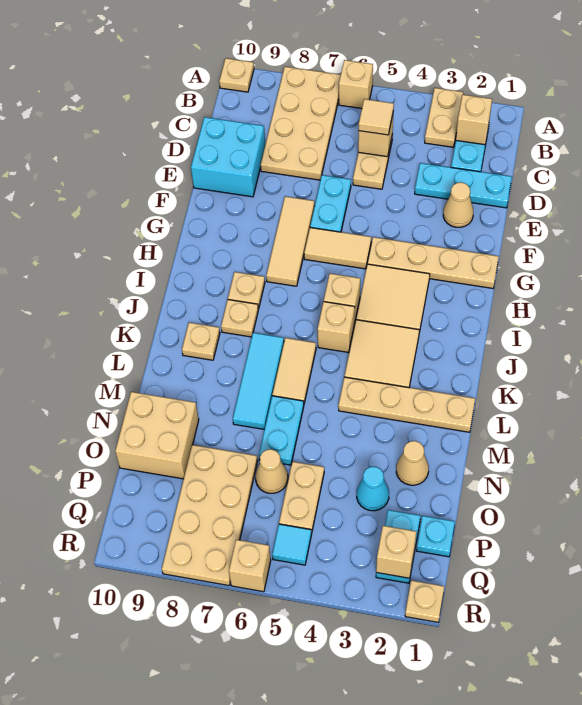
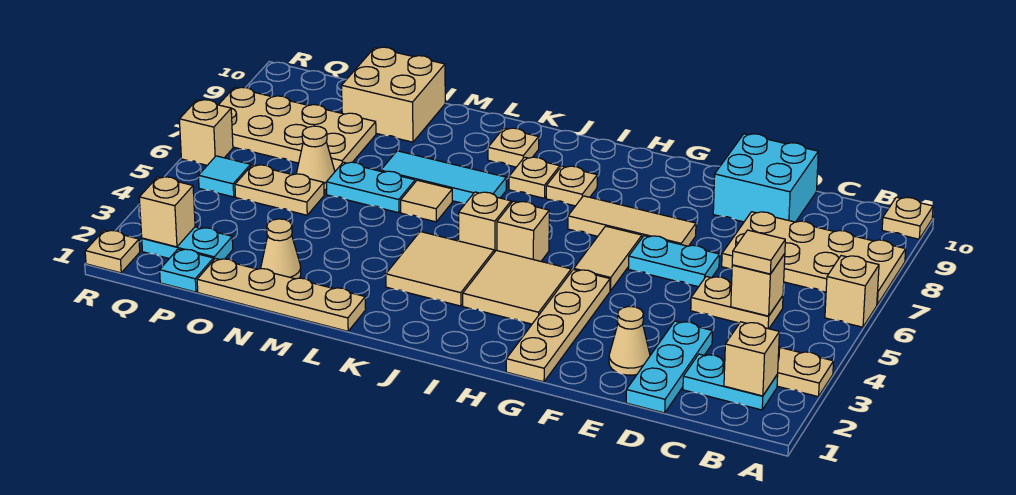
tan 1x2 tile [272,338,316,403] -> tan 1x1 tile [401,180,452,222]
tan 1x4 plate [338,377,475,432] -> tan 1x4 plate turned to [197,259,366,331]
cyan 1x1 cone [357,467,389,511] -> none

